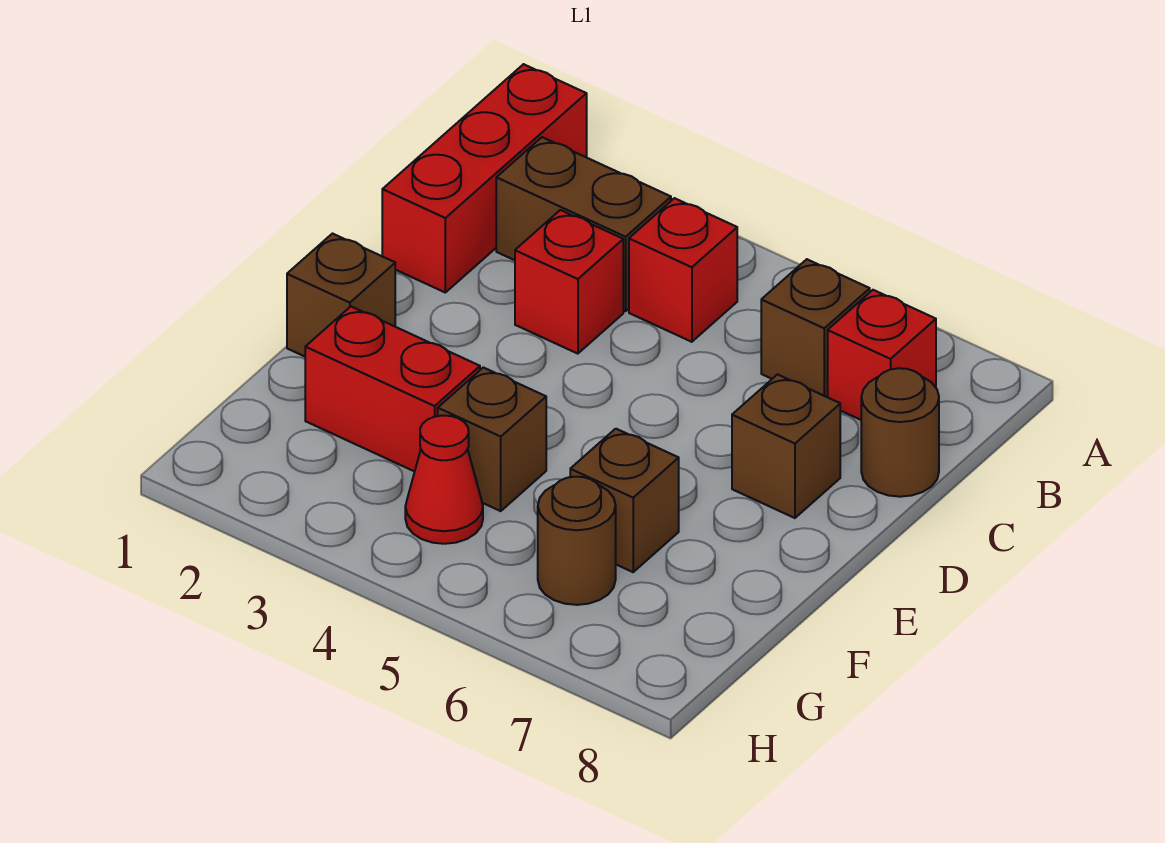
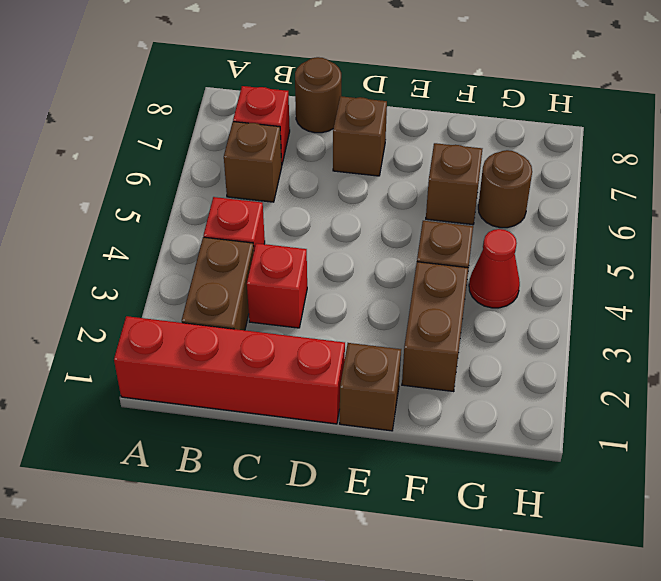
red 1x3 brick [382,64,587,292] -> red 1x4 brick [114,316,345,424]
red 1x2 brick [305,307,480,472] -> brown 1x2 brick [402,262,468,392]

